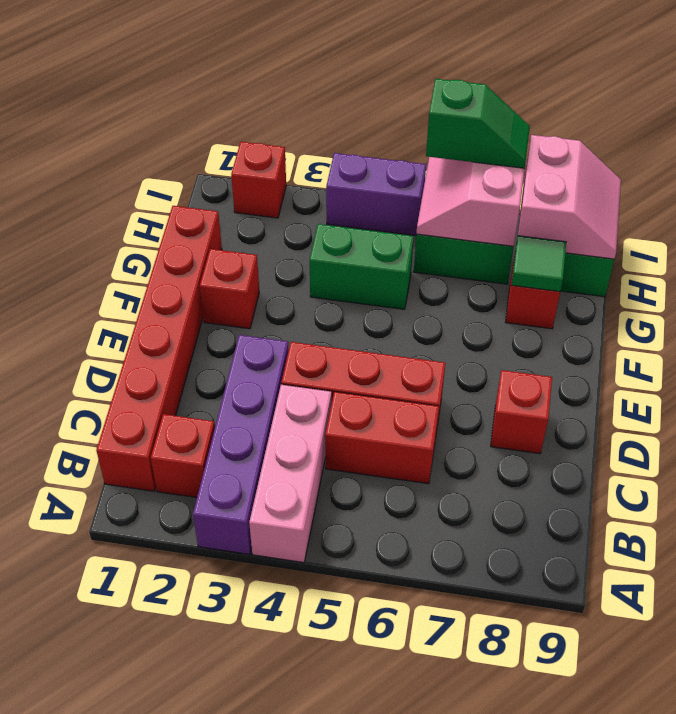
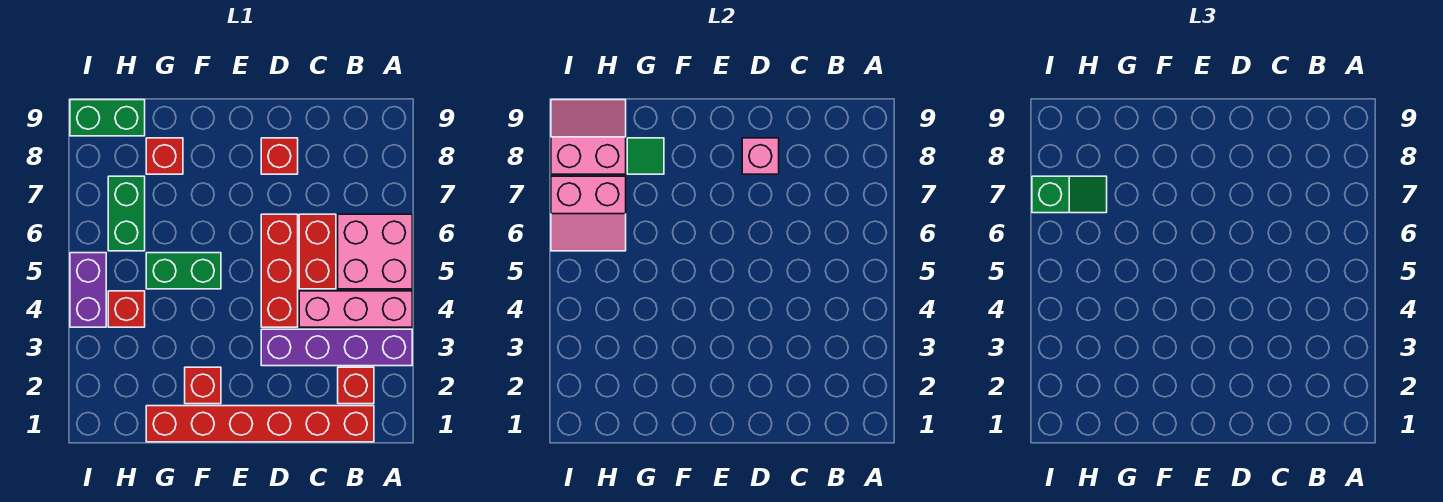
none -> pink 2x2 brick [338,214,412,289]
none -> pink 1x1 brick [742,138,779,174]
green 1x2 brick [310,224,414,309] -> green 1x2 brick turned to [146,253,221,289]
red 1x1 brick [231,142,286,218] -> red 1x1 brick moved to [108,291,145,327]
green 1x2 slope [426,79,530,168] -> green 1x2 slope turned to [1032,176,1107,213]

